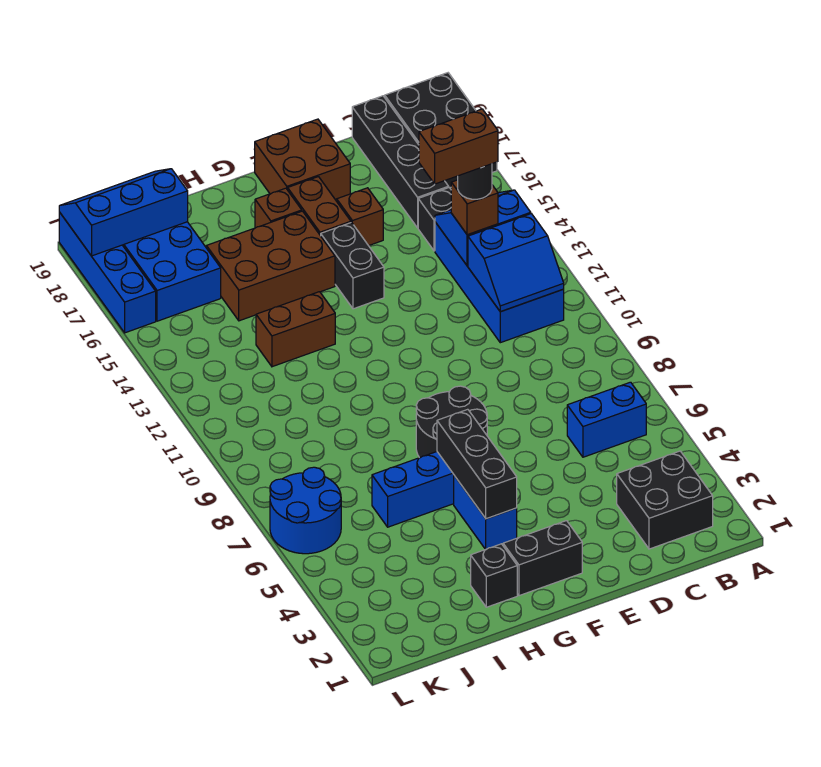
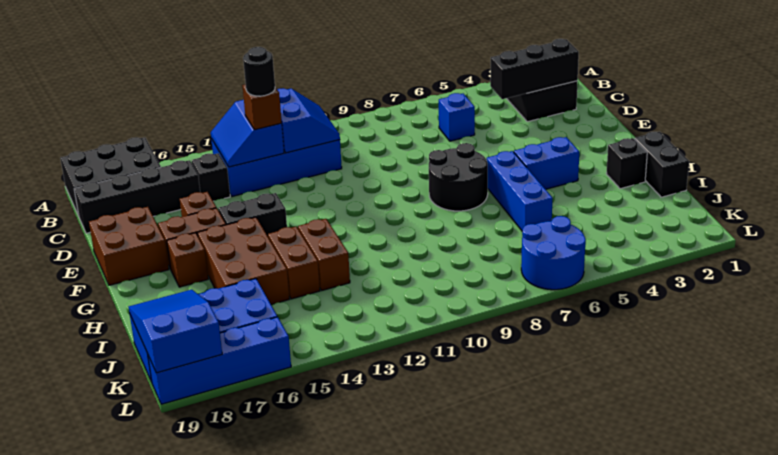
blue 1x2 brick [567,382,646,457] -> blue 1x1 brick [439,93,475,141]
brown 1x2 brick [419,109,498,184] -> brown 1x2 brick moved to [268,227,320,299]
black 1x2 brick [503,521,582,596] -> black 1x2 brick moved to [635,131,689,197]
black 1x3 brick [437,409,517,519] -> black 1x3 brick moved to [490,39,579,99]
blue 2x3 slope [59,169,188,256] -> blue 2x3 slope turned to [129,290,222,373]

